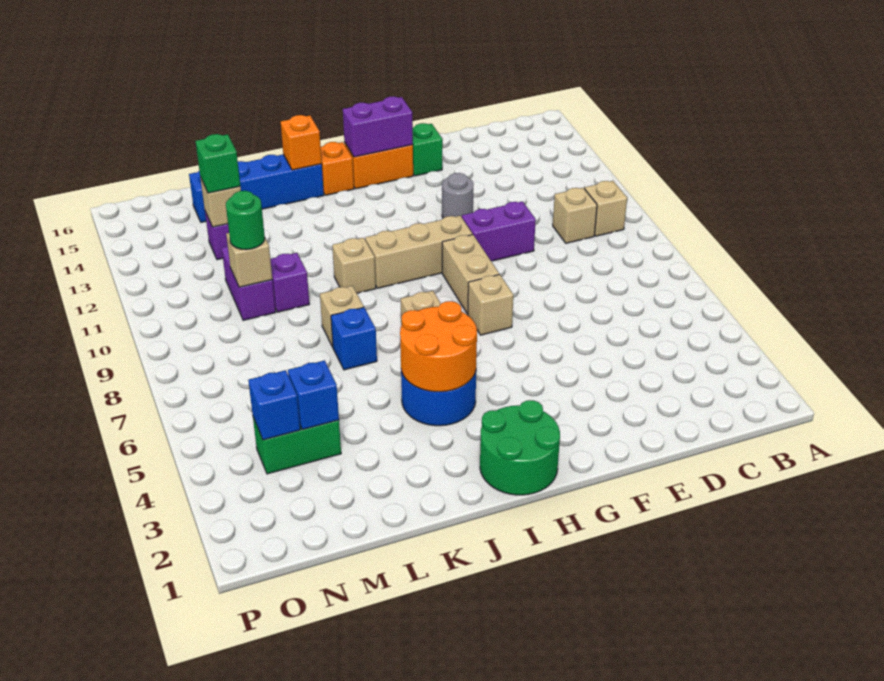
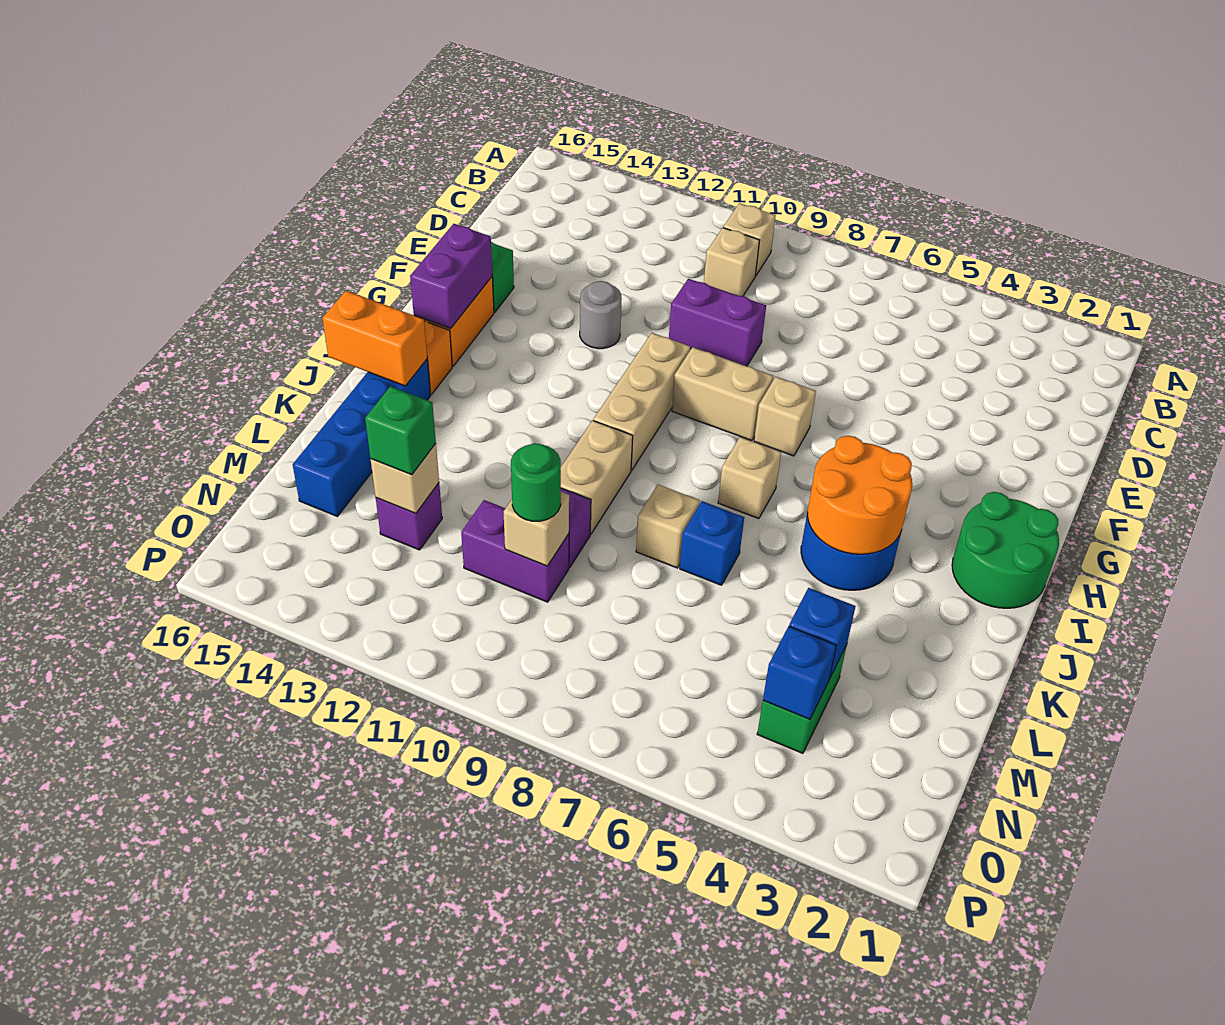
purple 1x2 brick [462,201,536,261] -> purple 1x2 brick turned to [669,279,766,366]
tan 1x1 brick [332,238,376,293] -> tan 1x2 brick [561,420,633,534]
orange 1x1 brick [281,115,322,170] -> orange 1x2 brick [322,291,427,386]

